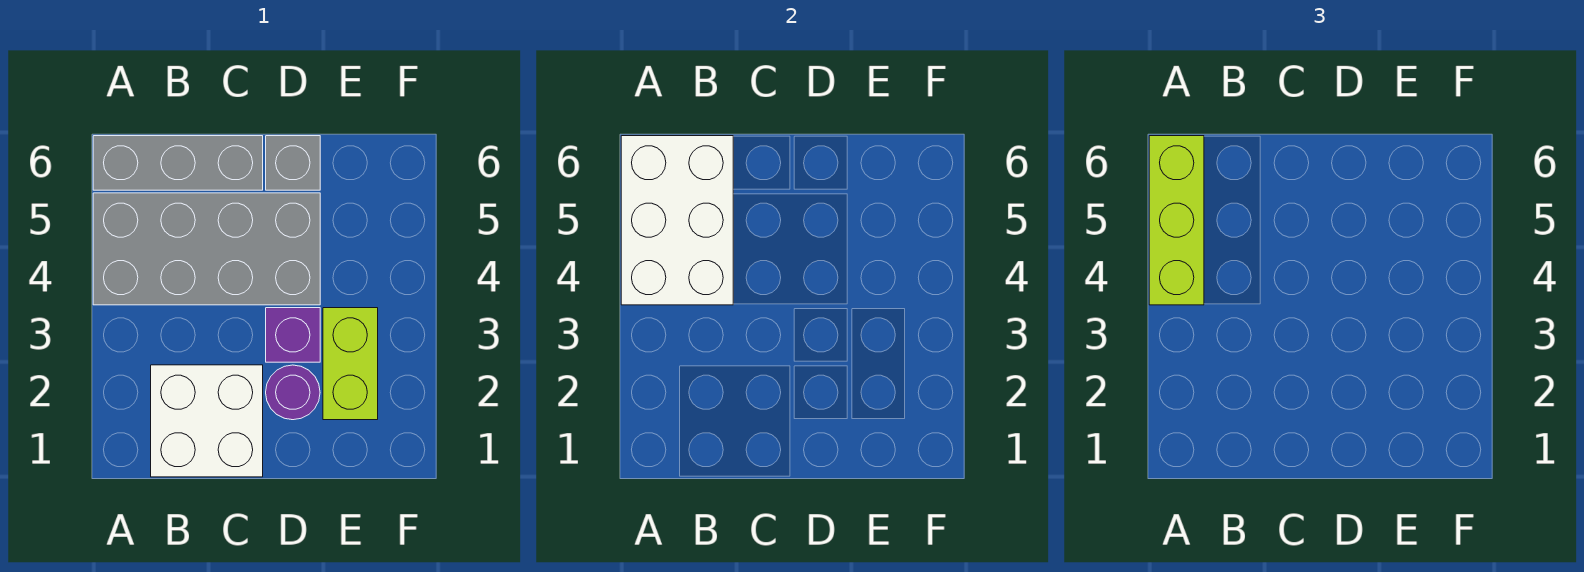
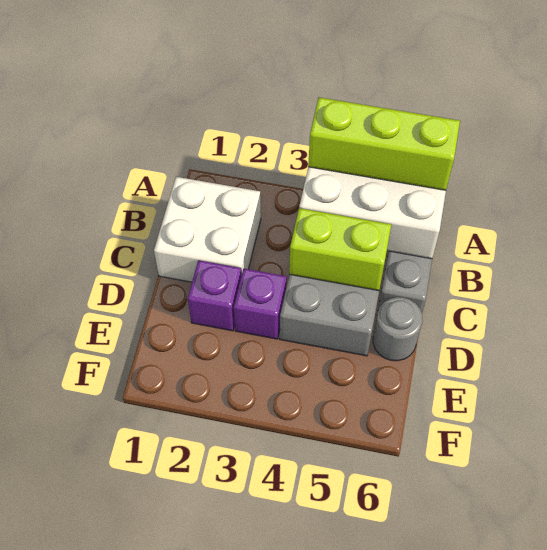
purple 1x1 round brick [266,365,320,420] -> purple 1x1 brick [188,260,242,331]
grey 1x1 brick [266,136,320,190] -> grey 1x1 round brick [373,297,423,361]
lime 1x2 brick [323,308,378,420] -> lime 1x2 brick moved to [289,208,391,291]

